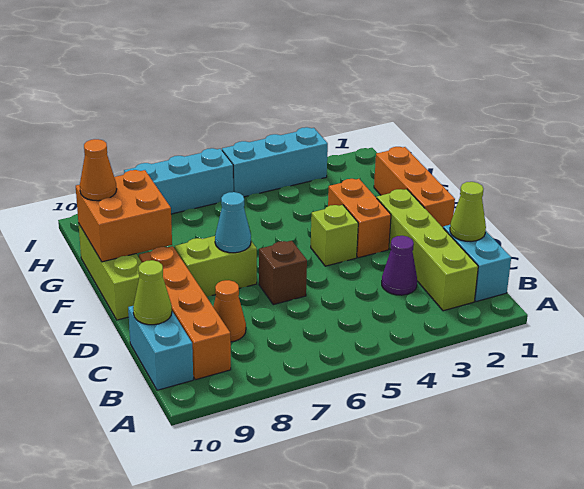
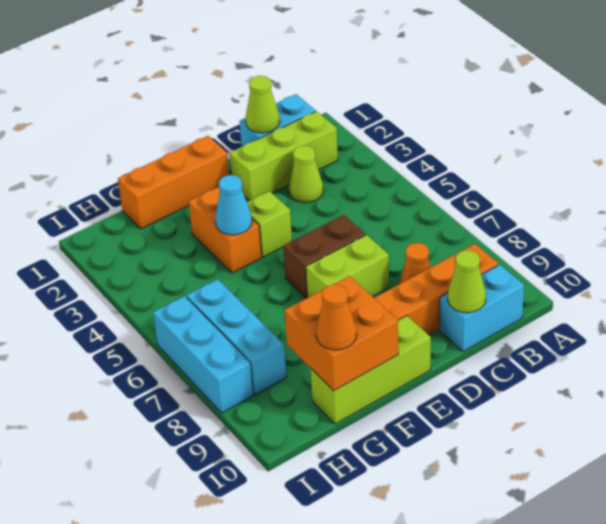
lime 1x4 brick [377,189,478,311] -> lime 1x3 brick [230,111,338,201]
purple 1x1 cone [382,236,417,295] -> lime 1x1 cone [289,146,323,203]
brown 1x1 brick [259,241,307,305] -> brown 1x2 brick [283,215,365,298]
orange 1x2 brick [328,179,391,258] -> orange 1x2 brick turned to [189,187,262,273]
lime 1x2 brick [175,236,257,297] -> lime 1x2 brick turned to [306,235,389,298]
cyan 1x1 cone [215,192,251,253] -> cyan 1x1 cone moved to [215,175,252,235]
cyan 1x3 brick [222,127,328,197] -> cyan 1x3 brick moved to [187,279,286,395]

